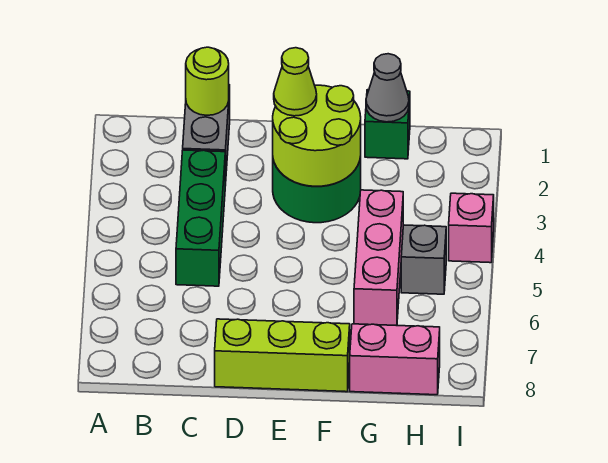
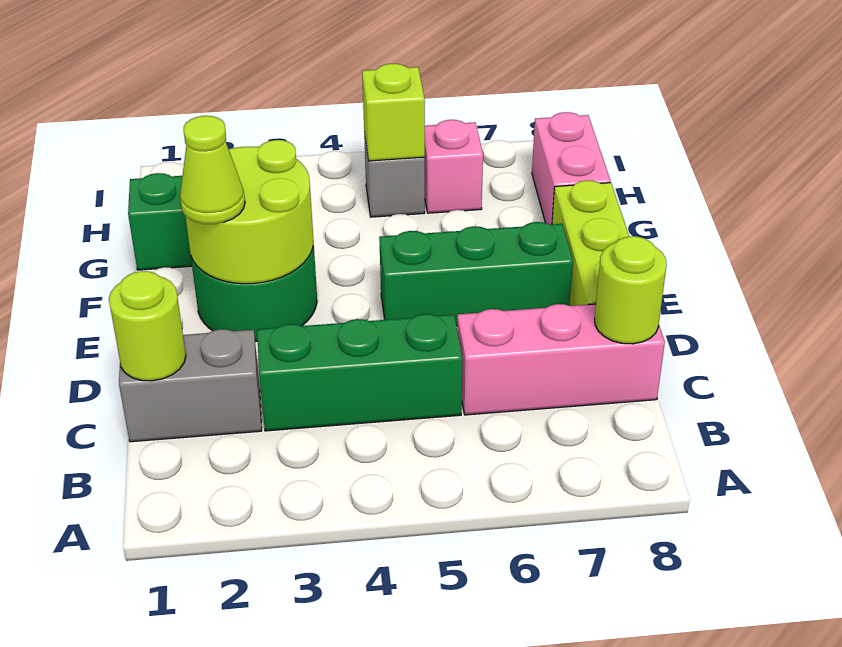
none -> lime 1x1 round brick [595,236,667,344]
none -> green 1x3 brick [379,222,573,326]
grey 1x1 cone [366,54,409,122] -> none
pink 1x3 brick [354,190,403,326] -> pink 1x3 brick moved to [457,304,665,415]
none -> lime 1x1 brick [362,64,425,161]
pink 1x1 brick [449,193,494,263] -> pink 1x1 brick moved to [425,120,483,213]

